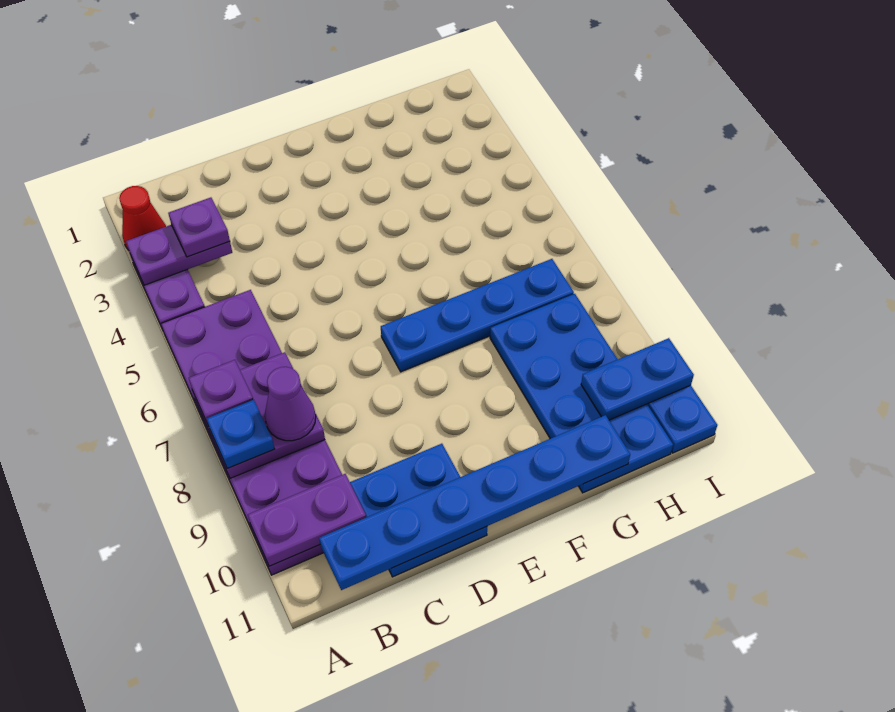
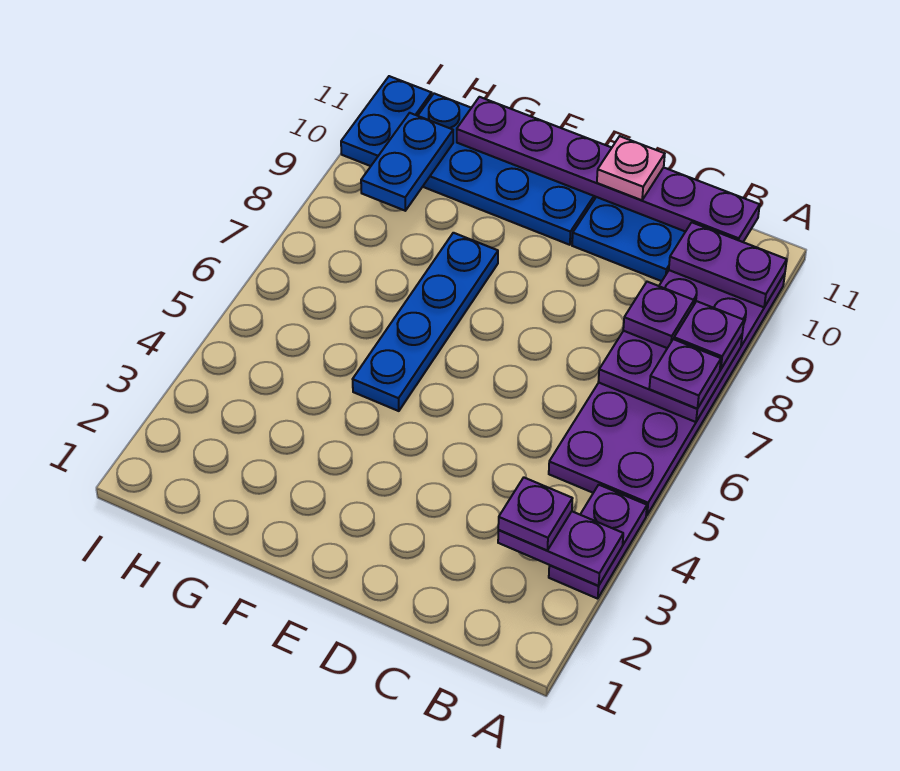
red 1x1 cone [119,186,166,250] -> none
blue 1x1 plate [207,400,274,468] -> purple 1x1 plate [674,301,744,370]
purple 1x1 cone [265,367,316,441] -> purple 1x1 plate [623,282,694,348]
blue 1x6 plate [319,415,630,590] -> purple 1x6 plate [457,97,760,242]
none -> pink 1x1 plate [597,136,665,200]
blue 1x4 plate [381,259,574,372] -> blue 1x4 plate turned to [353,233,498,411]
blue 2x4 plate [490,294,673,493] -> blue 2x4 plate turned to [418,94,596,245]
blue 1x2 plate [581,338,694,420] -> blue 1x2 plate turned to [361,113,453,211]

